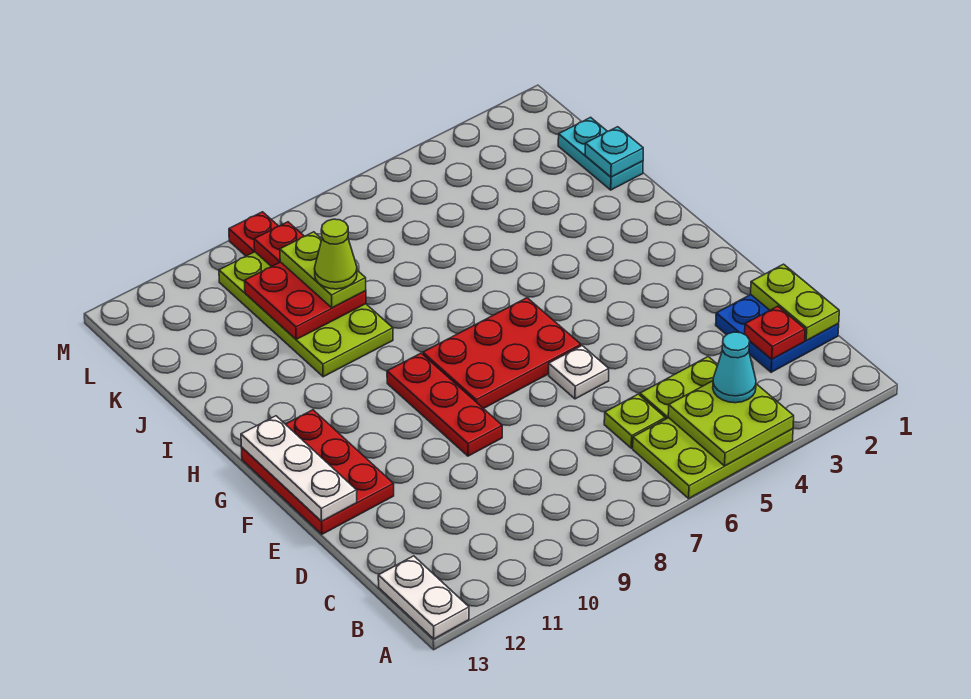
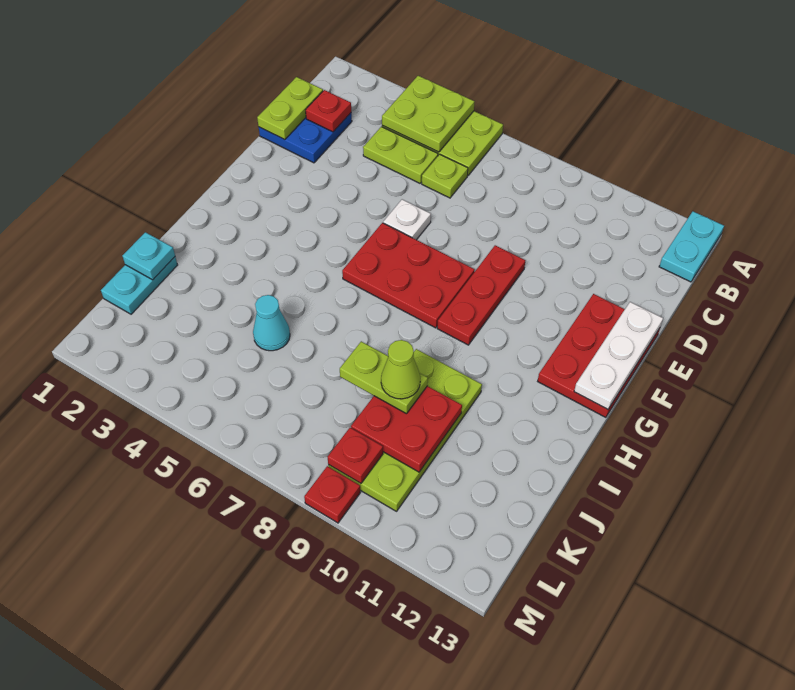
white 1x2 plate [378,556,469,639] -> cyan 1x2 plate [659,211,724,282]
cyan 1x1 cone [713,332,756,403] -> cyan 1x1 cone moved to [253,295,290,351]
lime 1x2 plate [280,232,366,308] -> lime 1x2 plate turned to [340,341,428,414]

